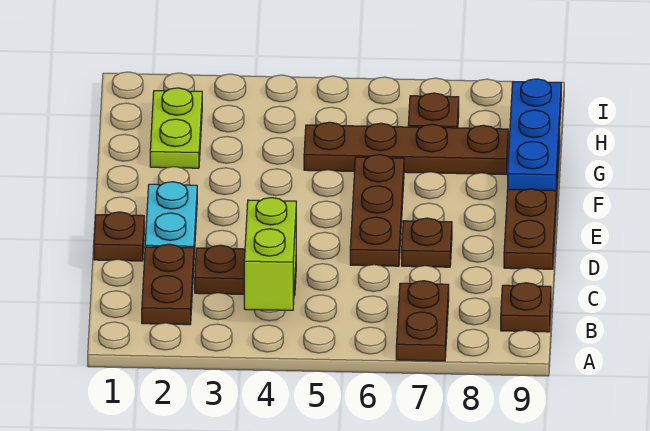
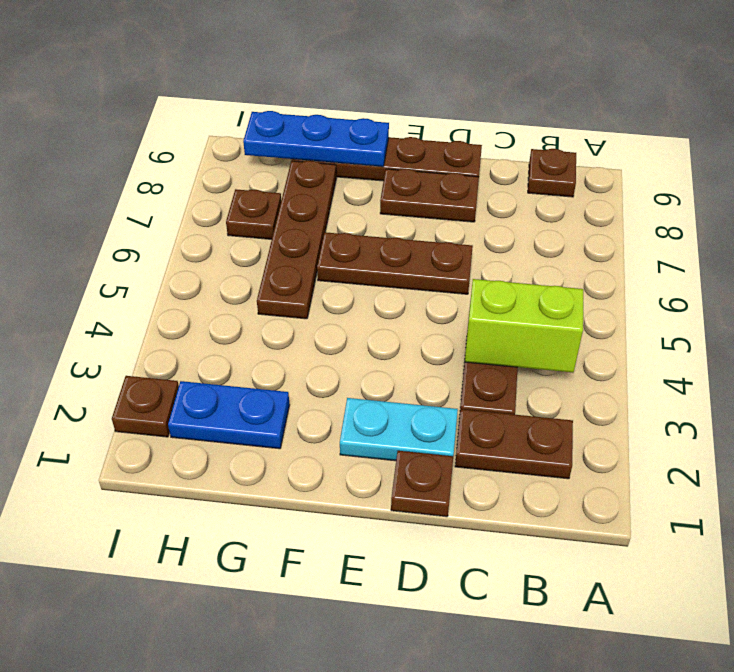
brown 1x2 plate [396,281,449,361] -> brown 1x2 plate moved to [380,169,479,222]
brown 1x1 plate [402,218,452,267] -> brown 1x1 plate moved to [112,376,179,437]
lime 1x2 plate [150,88,202,168] -> blue 1x2 plate [168,381,290,449]

